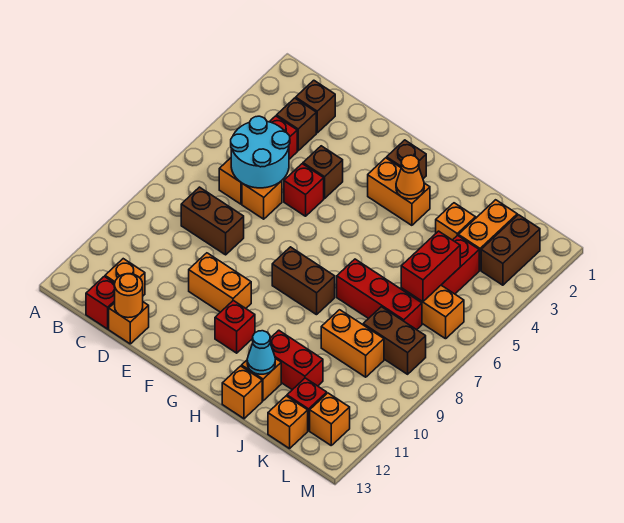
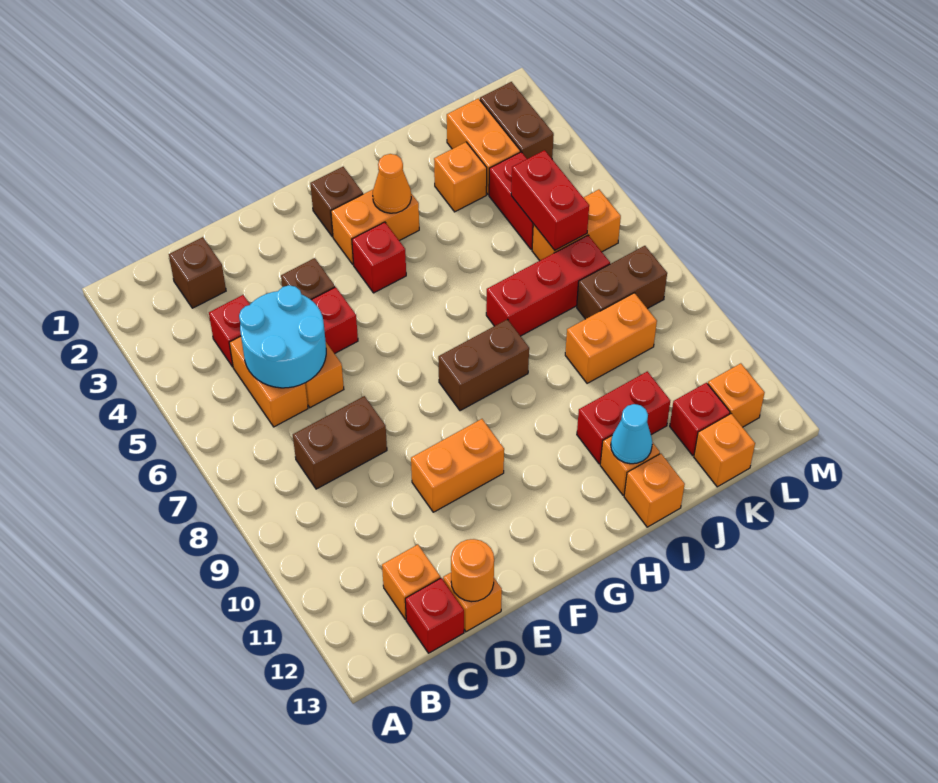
brown 1x1 brick [277,98,316,151] -> none
red 1x1 brick [215,300,255,353] -> red 1x1 brick moved to [352,222,406,293]

